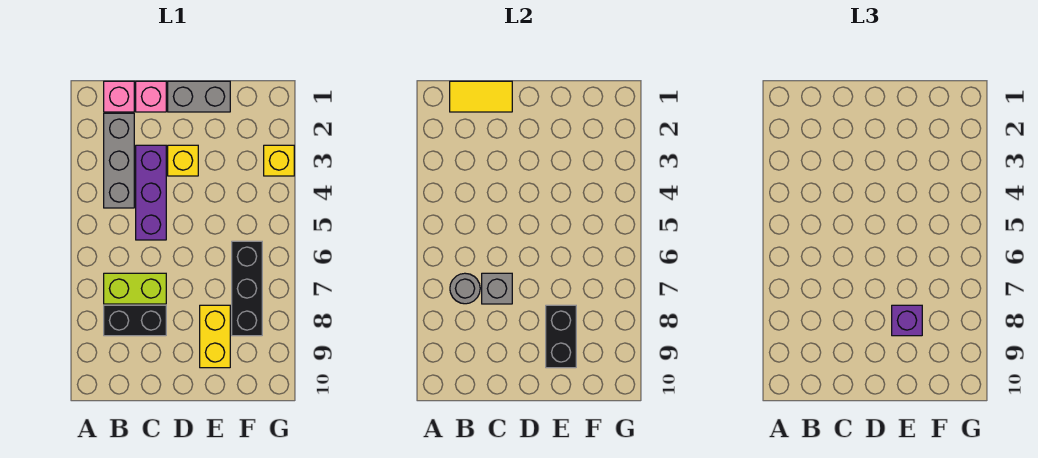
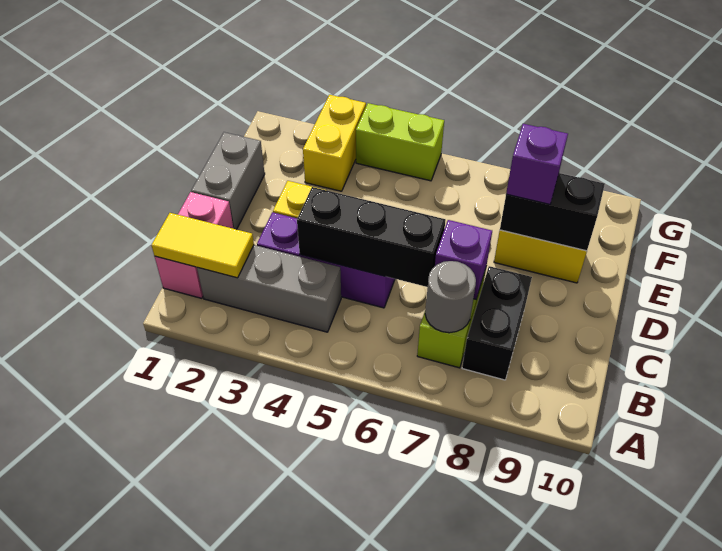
yellow 1x2 tile [450,81,512,112] -> yellow 1x2 tile turned to [151,213,254,278]
grey 1x1 brick [482,273,512,304] -> purple 1x1 brick [435,220,492,299]
black 1x3 brick [232,241,262,336] -> black 1x3 brick moved to [297,187,446,287]
yellow 1x1 brick [264,145,294,176] -> yellow 1x2 brick [303,95,366,191]
none -> lime 1x2 brick [356,103,444,181]

